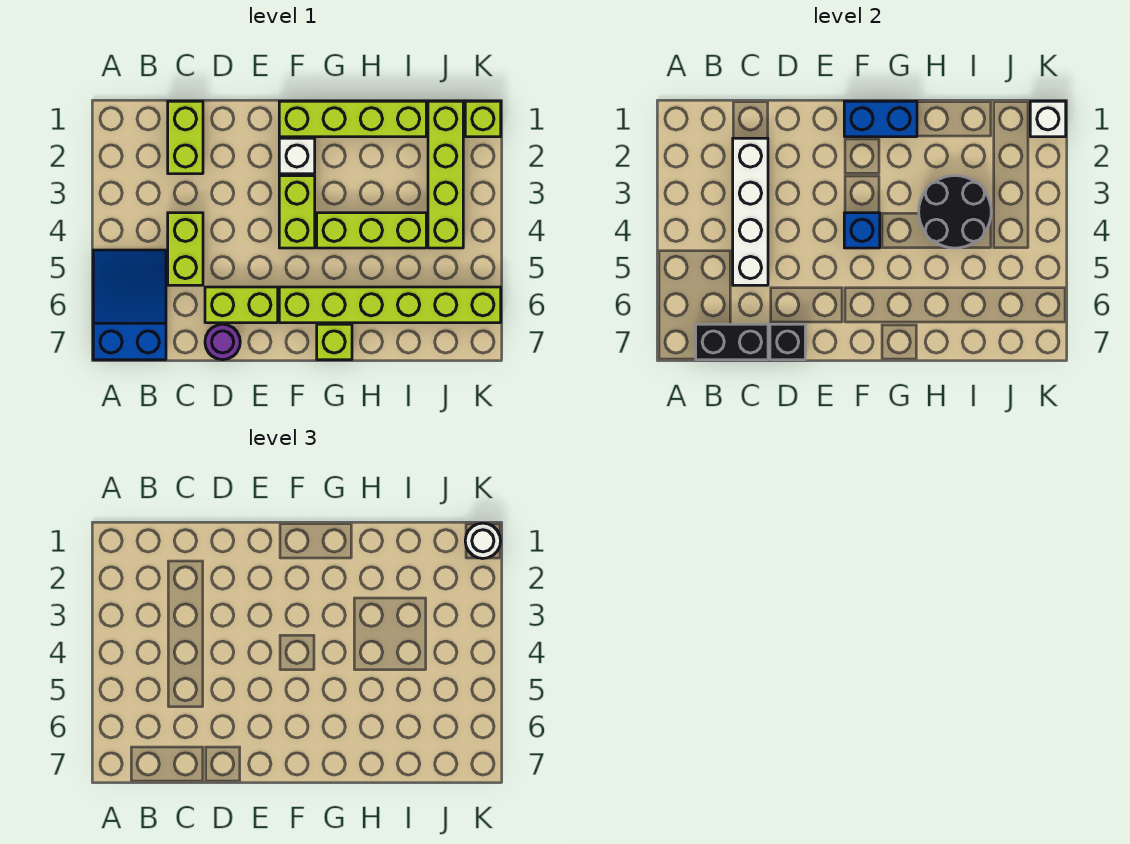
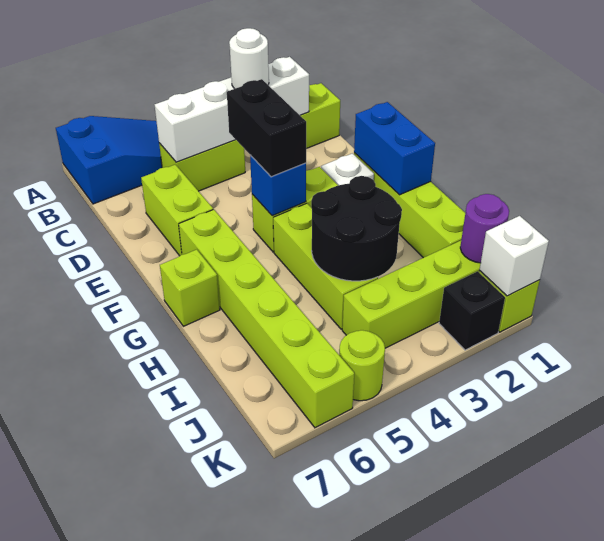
black 1x2 brick [696,324,768,360] -> black 1x2 brick moved to [227,79,306,177]
purple 1x1 round brick [205,324,240,360] -> purple 1x1 round brick moved to [460,194,509,263]
black 1x1 brick [770,324,805,360] -> black 1x1 brick moved to [439,271,505,350]
white 1x1 round brick [465,523,501,559] -> white 1x1 round brick moved to [229,28,269,89]
none -> lime 1x1 round brick [339,330,385,401]

